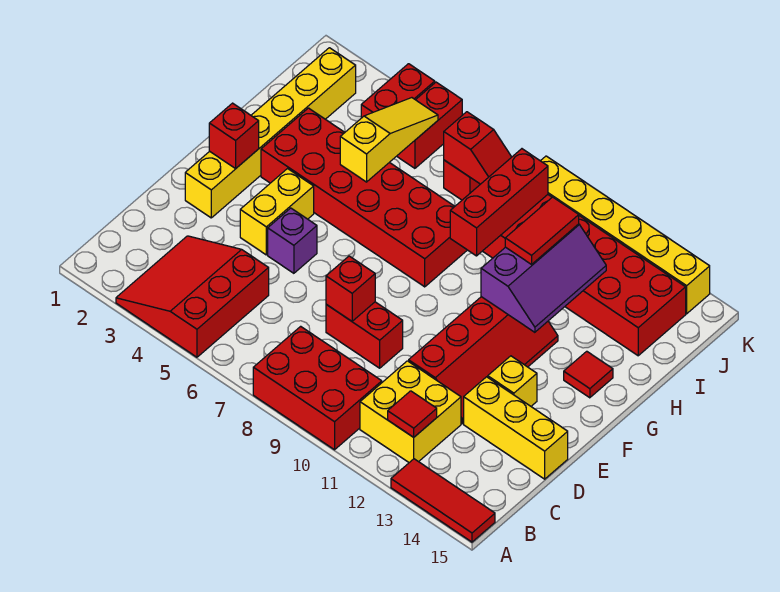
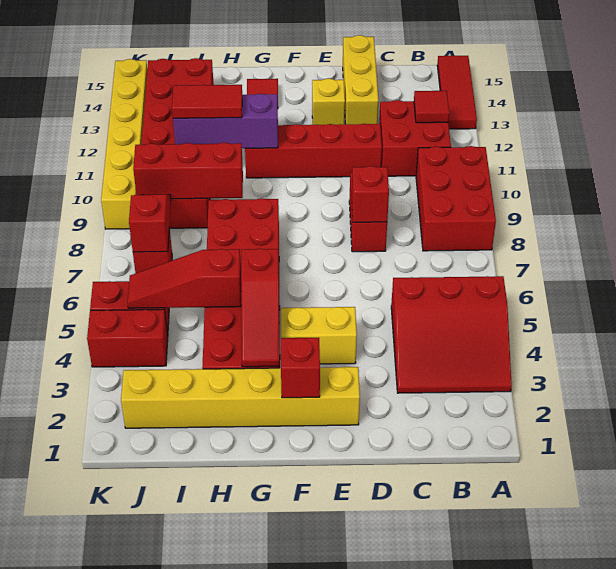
yellow 2x2 brick [360,361,461,462] -> red 2x2 brick [379,100,451,176]
purple 1x1 brick [268,208,317,273] -> none
none -> red 1x3 slope [241,249,279,367]
yellow 1x3 slope [340,98,438,182] -> red 1x3 slope [128,249,241,308]

